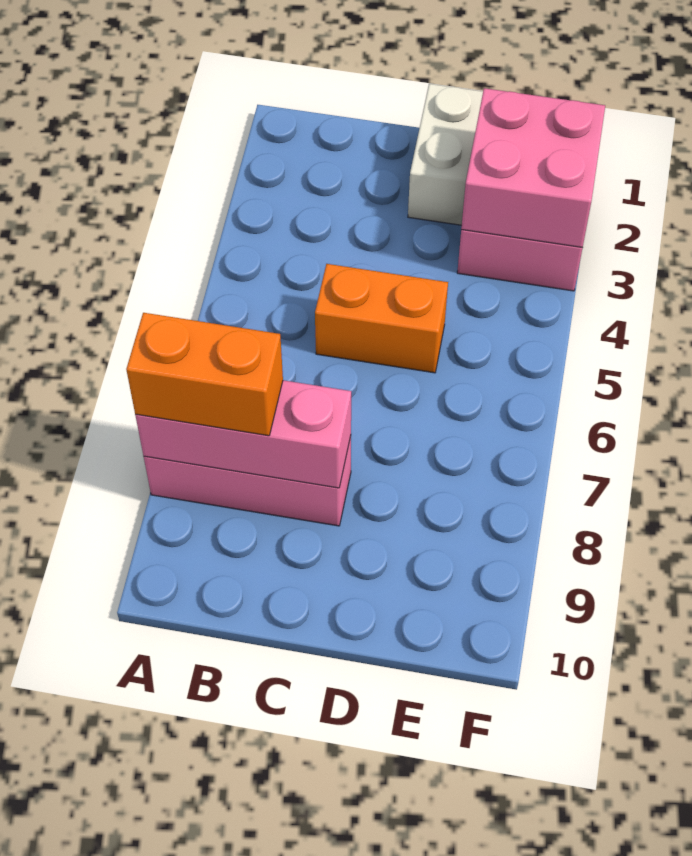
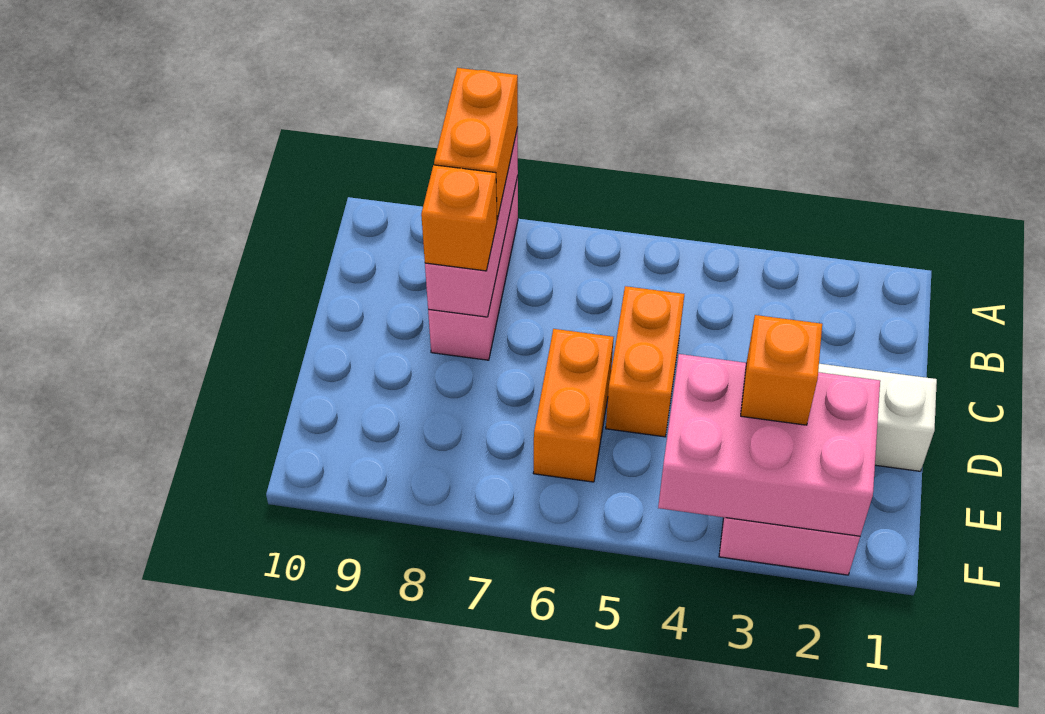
none -> orange 1x1 brick [421,165,497,271]
none -> orange 1x2 brick [533,329,614,482]
pink 2x2 brick [461,88,605,248] -> pink 2x3 brick [658,354,880,536]
none -> orange 1x1 brick [741,315,822,425]

